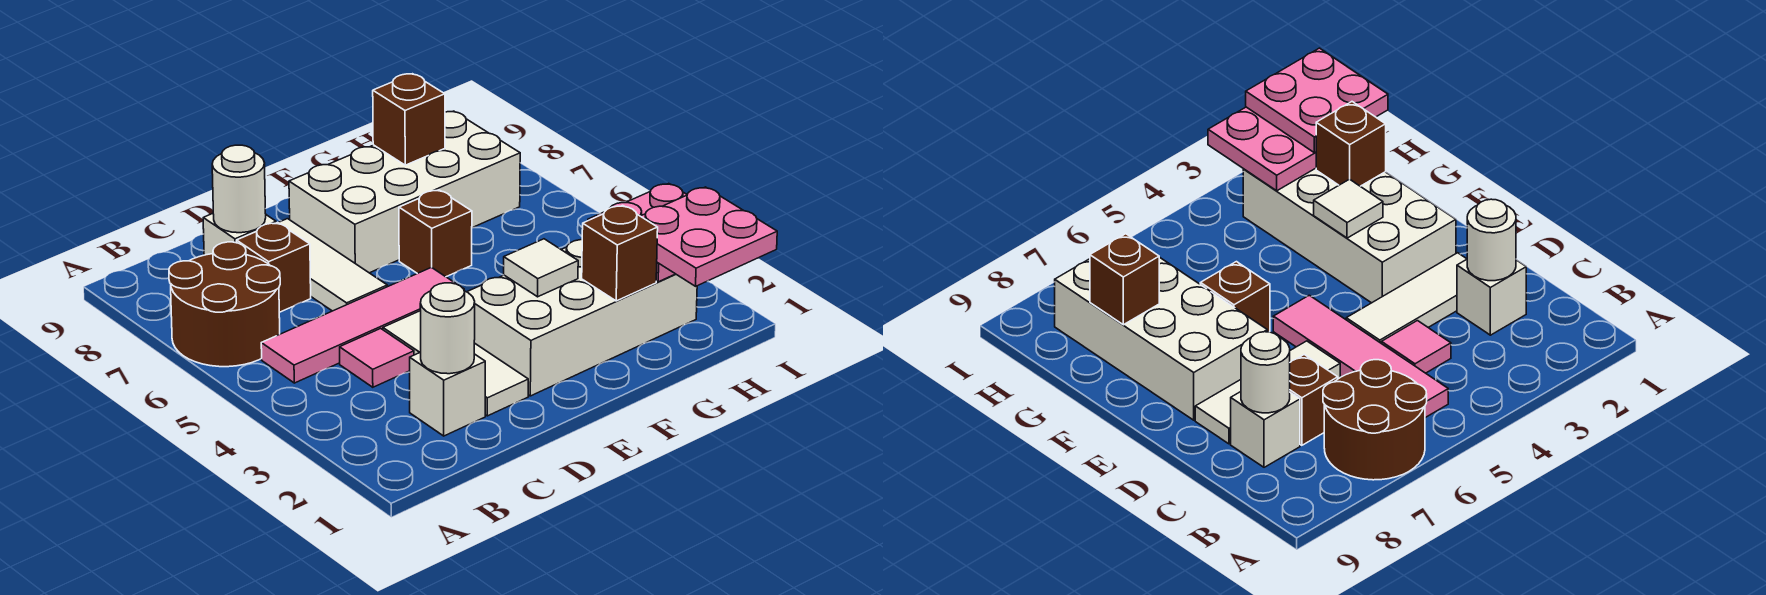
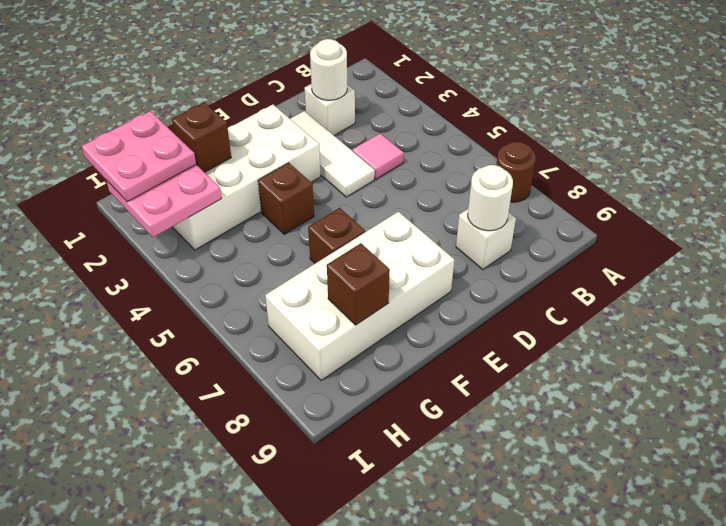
brown 2x2 round brick [169,242,280,367] -> brown 1x1 round brick [496,142,536,202]
pink 1x4 tile [261,267,464,383] -> none
brown 1x1 brick [237,222,311,312] -> brown 1x1 brick moved to [258,163,314,234]
white 1x3 tile [278,219,387,311] -> none
white 1x1 tile [504,239,578,297] -> none

